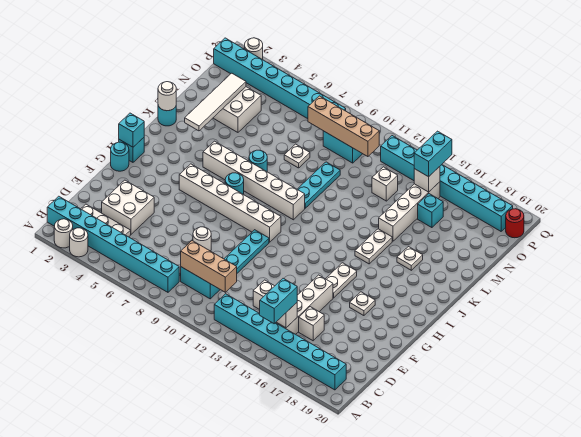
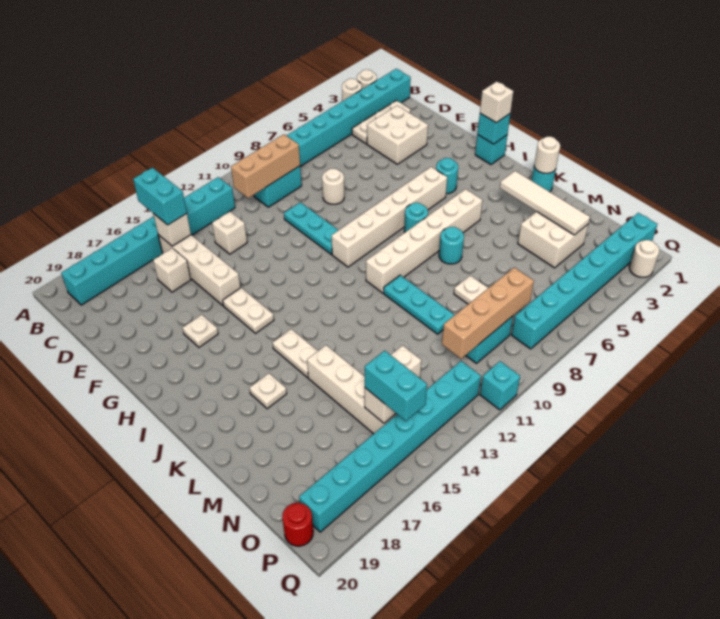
cyan 1x1 round brick [111,142,129,171] -> cyan 1x1 round brick moved to [436,158,458,194]
none -> white 1x1 brick [480,81,513,123]
cyan 1x1 brick [418,194,443,228] -> cyan 1x1 brick moved to [480,361,520,410]

